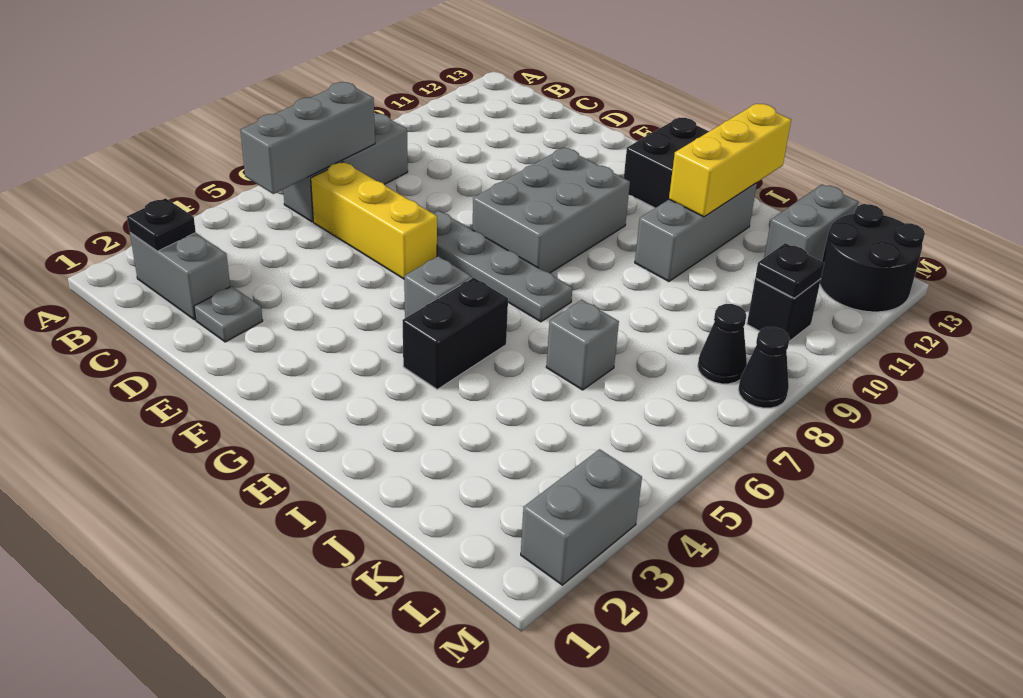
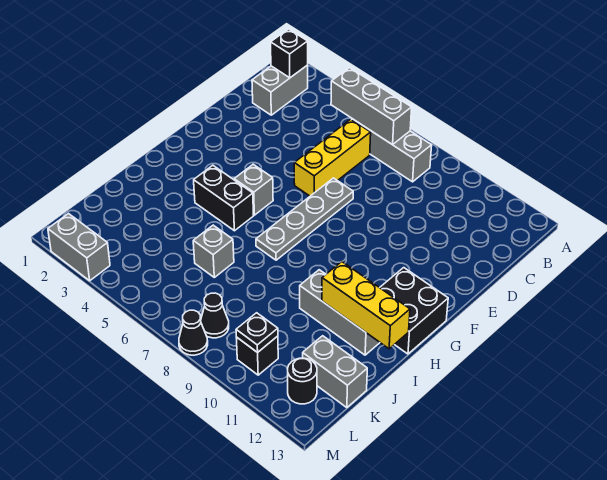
black 1x1 plate [127,198,196,251] -> black 1x1 brick [271,29,308,78]
grey 1x1 plate [194,286,263,342] -> none
grey 2x3 brick [472,148,630,273] -> none
black 2x2 round brick [820,204,925,312] -> black 1x1 round brick [287,358,317,404]

